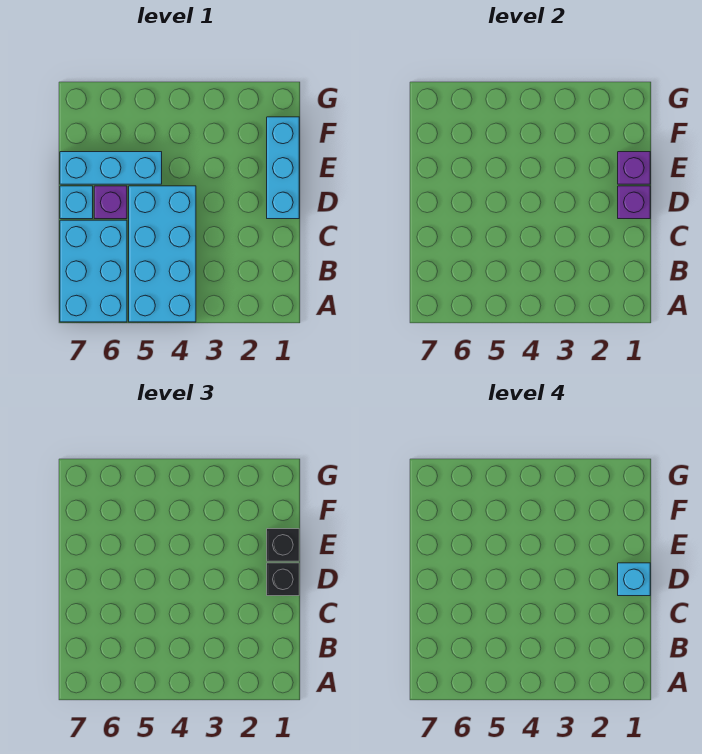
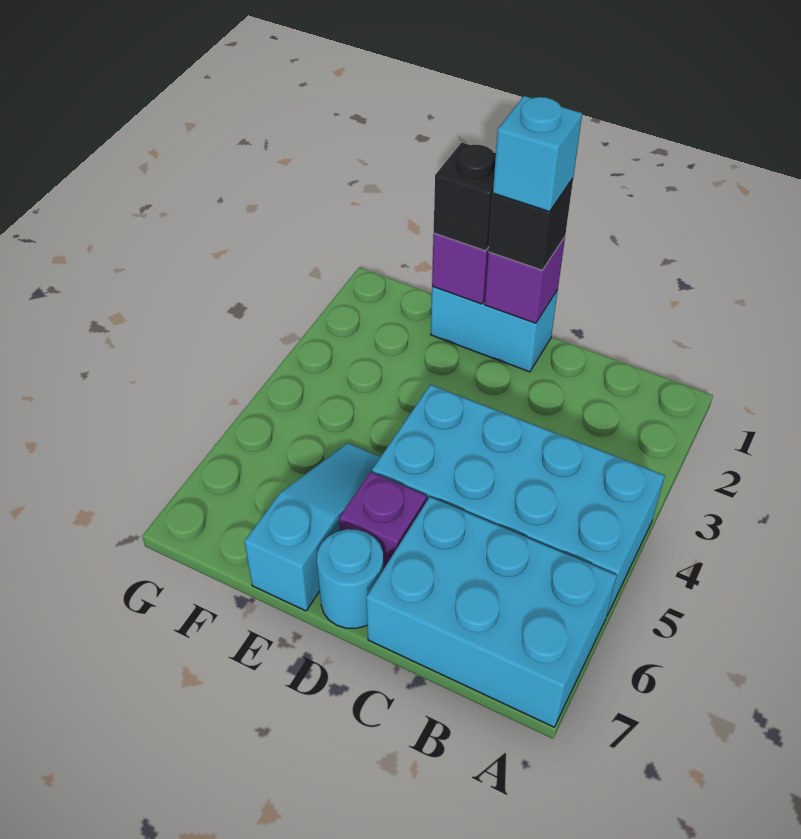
cyan 1x3 brick [267,117,299,219] -> cyan 1x2 brick [431,287,558,372]
cyan 1x1 brick [60,186,93,219] -> cyan 1x1 round brick [317,529,384,628]
cyan 1x3 brick [60,152,162,184] -> cyan 1x3 slope [244,443,380,611]

